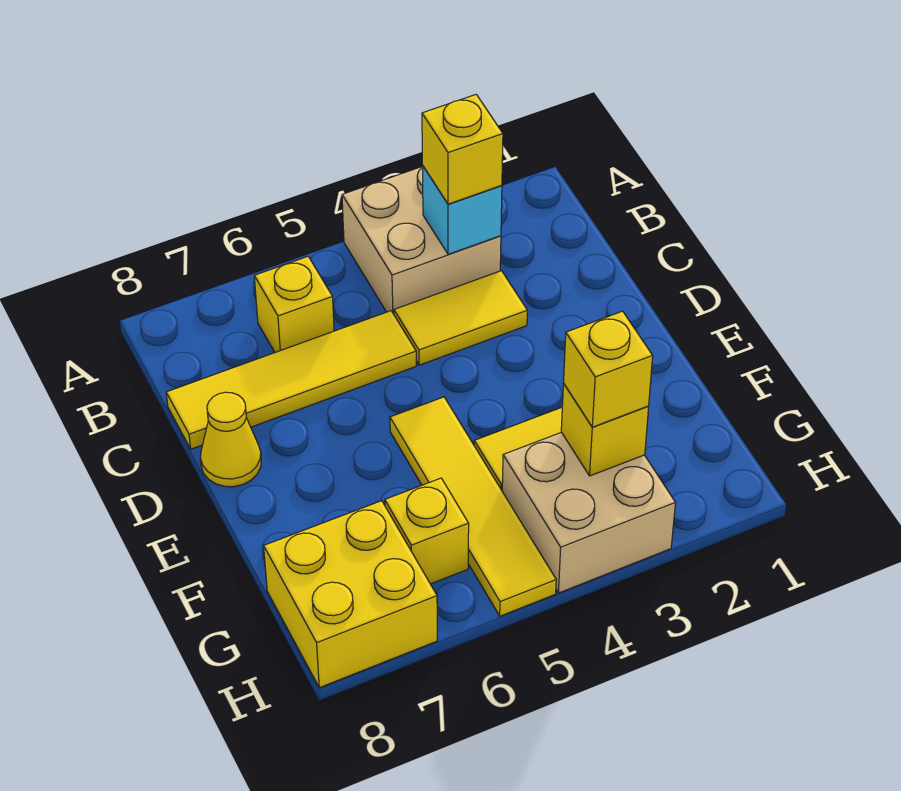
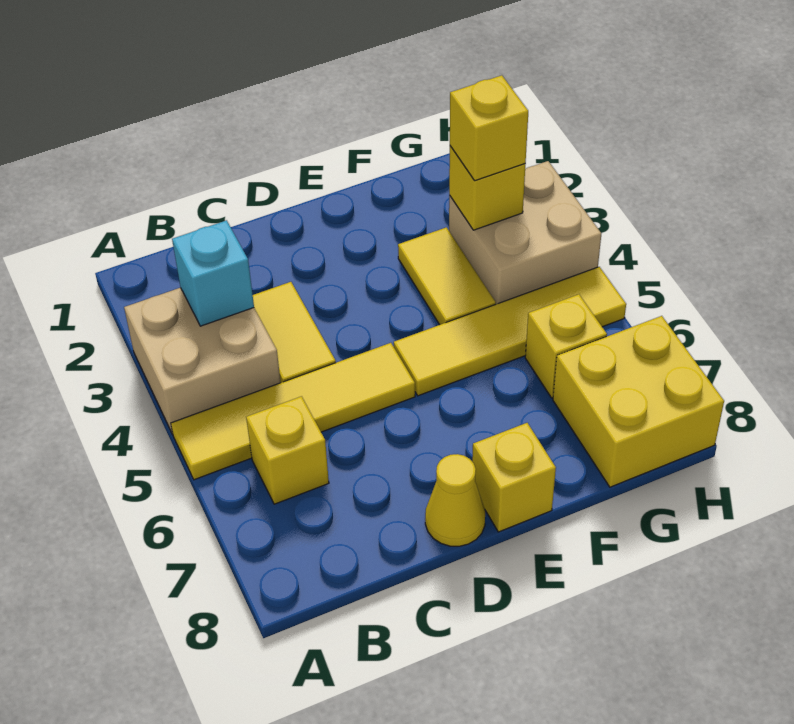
yellow 1x1 brick [422,95,503,204] -> yellow 1x1 brick moved to [472,423,556,532]
yellow 1x4 tile [166,311,416,449] -> yellow 1x4 tile turned to [171,343,415,480]

